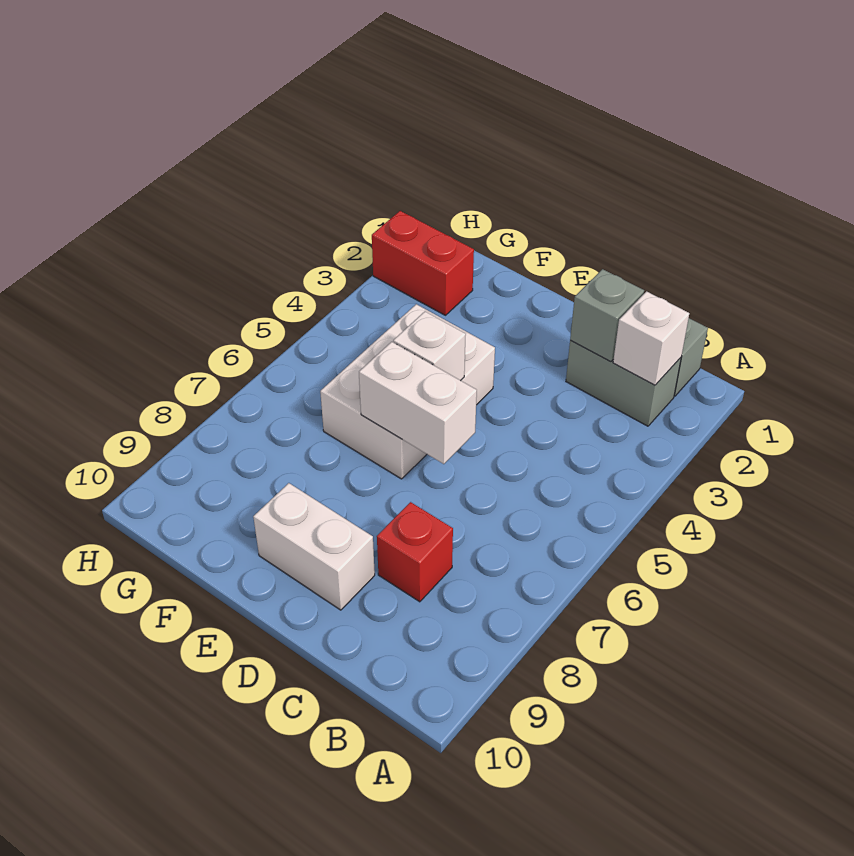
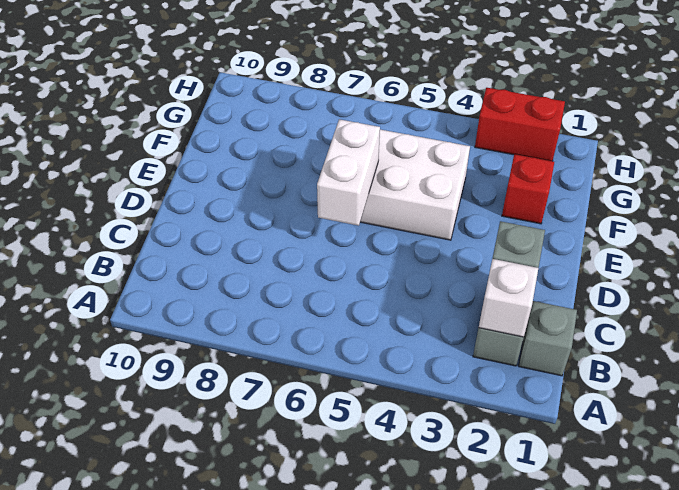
red 1x1 brick [377,502,453,602] -> red 1x1 brick moved to [502,154,554,224]
white 1x2 brick [253,483,375,610] -> none
white 1x1 brick [393,311,466,381] -> none
red 1x2 brick [372,211,474,315] -> red 1x2 brick turned to [475,88,565,161]

